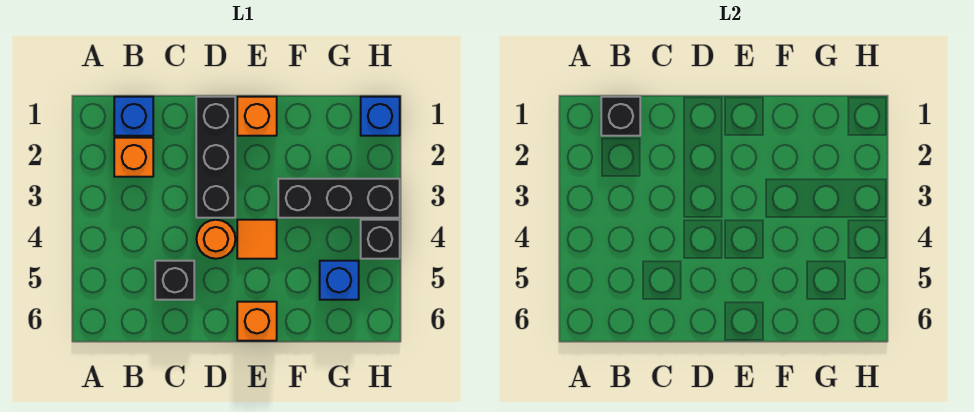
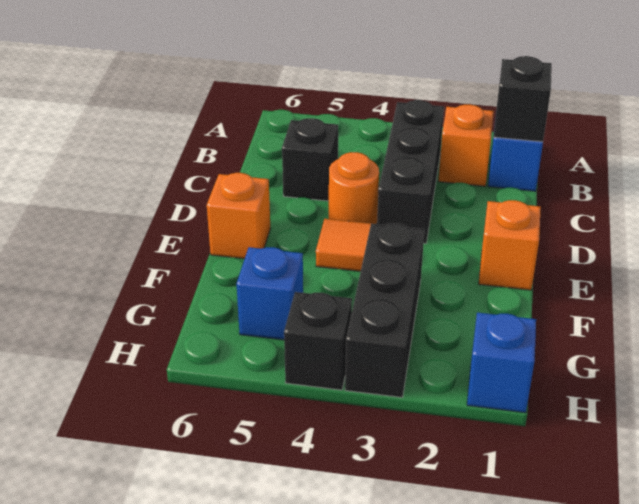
black 1x3 brick [196,97,235,218] -> black 1x3 brick turned to [377,100,444,244]

